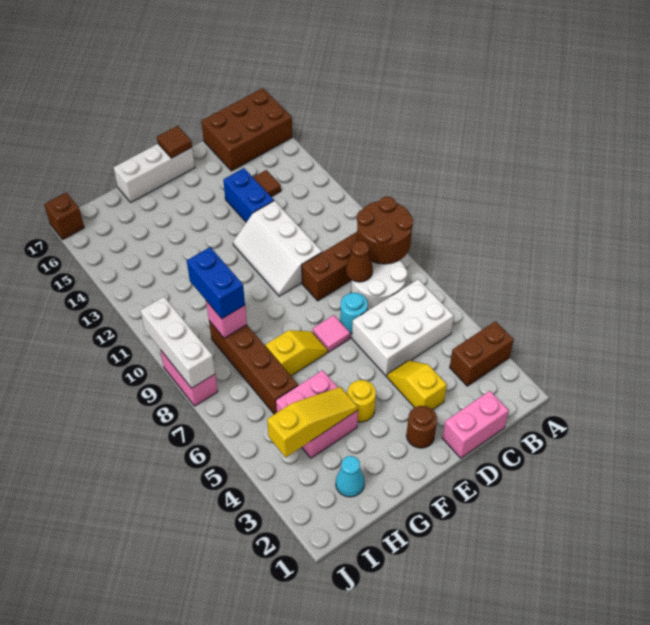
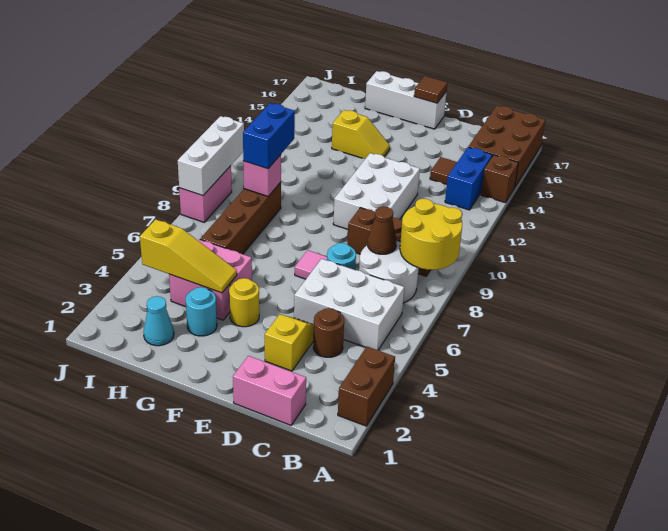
brown 1x2 brick [450,321,514,386] -> brown 1x2 brick turned to [338,347,395,426]
brown 2x2 round brick [357,196,413,264] -> yellow 2x2 round brick [400,199,462,270]
brown 2x3 brick [201,88,292,171] -> brown 2x3 brick turned to [469,106,545,187]
white 2x3 slope [233,201,322,296] -> white 2x3 brick [333,153,420,229]
blue 1x2 brick [223,168,274,222] -> blue 1x2 brick moved to [445,147,492,210]
brown 1x1 round brick [406,406,437,448] -> brown 1x1 round brick moved to [313,308,344,357]
yellow 1x2 slope [266,330,328,376] -> yellow 1x2 slope moved to [332,110,390,159]
none -> cyan 1x1 round brick [186,287,217,336]
brown 1x1 brick [44,192,84,240] -> brown 1x1 brick moved to [481,155,518,203]

